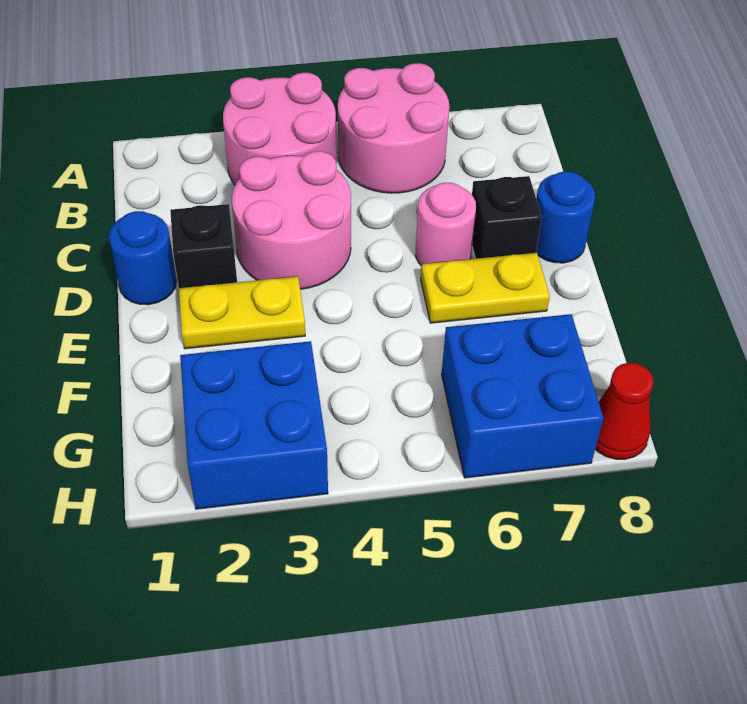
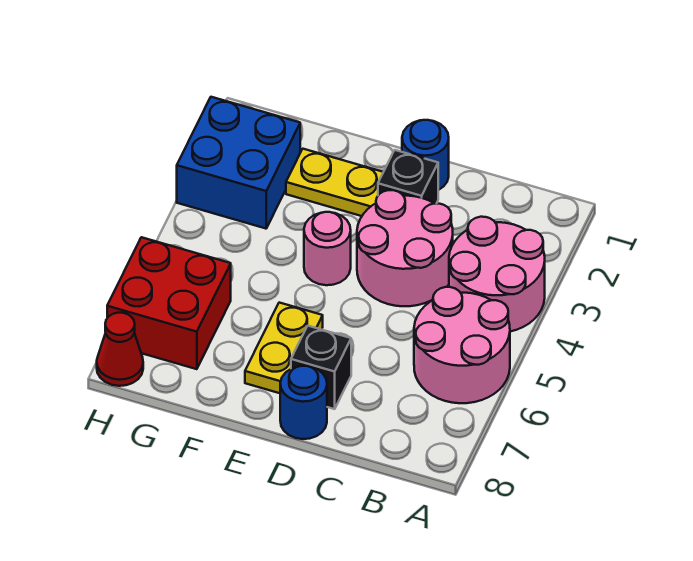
pink 1x1 round brick [416,183,476,266] -> pink 1x1 round brick moved to [304,212,351,285]
yellow 1x2 plate [179,276,305,349] -> yellow 1x2 plate turned to [286,149,383,216]
blue 2x2 brick [442,314,603,478] -> red 2x2 brick [107,237,231,369]

